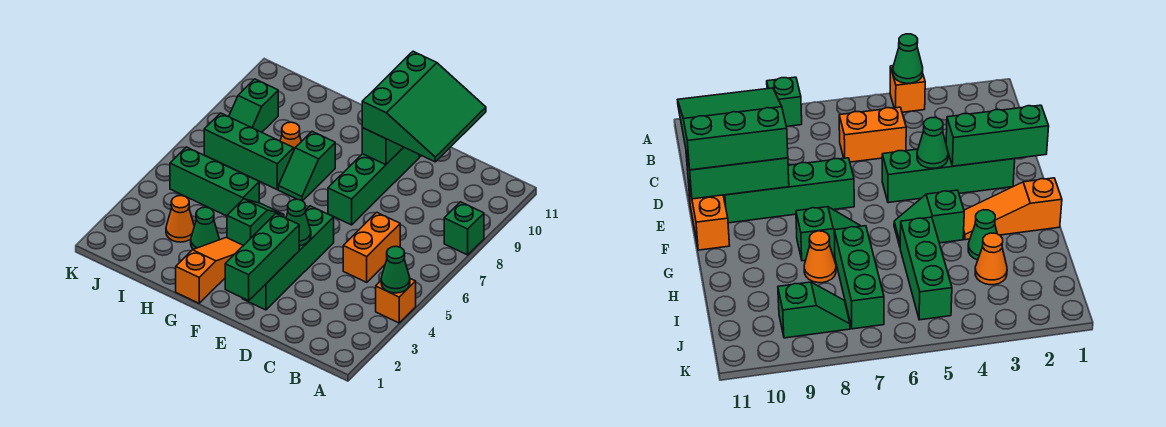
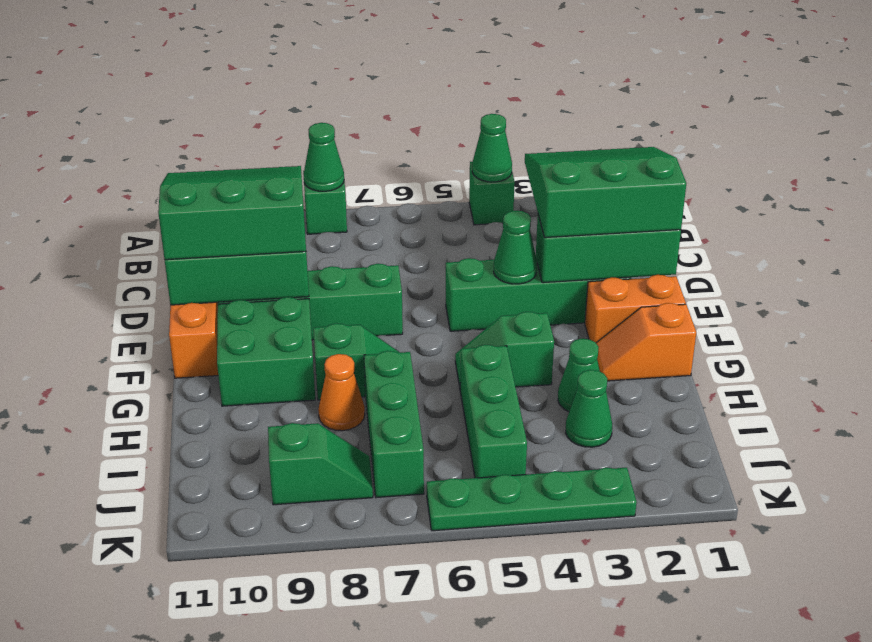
orange 1x1 brick [376,279,416,323] -> green 1x1 brick [469,162,515,225]
none -> green 1x1 cone [304,123,344,191]
none -> green 3x3 slope [525,147,686,238]
orange 1x2 brick [343,212,400,282] -> orange 1x2 brick moved to [585,275,686,343]
none -> green 2x2 brick [217,297,315,406]
orange 1x3 slope [176,238,243,303] -> orange 1x2 slope [596,303,696,381]
orange 1x1 cone [166,196,194,242] -> green 1x1 cone [566,370,612,447]
none -> green 1x4 plate [427,468,637,531]

